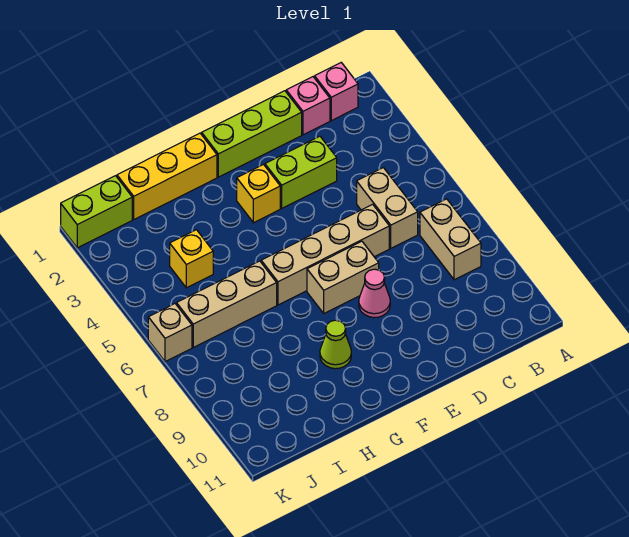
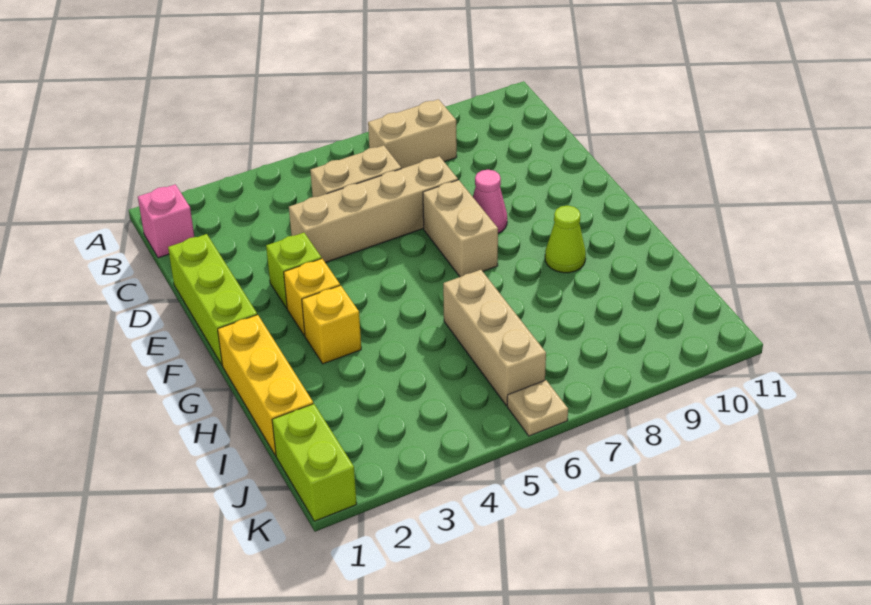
pink 1x1 brick [286,77,330,135] -> none
lime 1x2 brick [265,136,337,208] -> lime 1x1 brick [266,233,321,308]
tan 1x4 brick [261,204,389,305] -> tan 1x4 brick turned to [289,156,458,263]
yellow 1x1 brick [170,230,213,288] -> yellow 1x1 brick moved to [302,285,361,364]
tan 1x1 brick [148,304,192,362] -> tan 1x1 plate [507,380,568,436]

